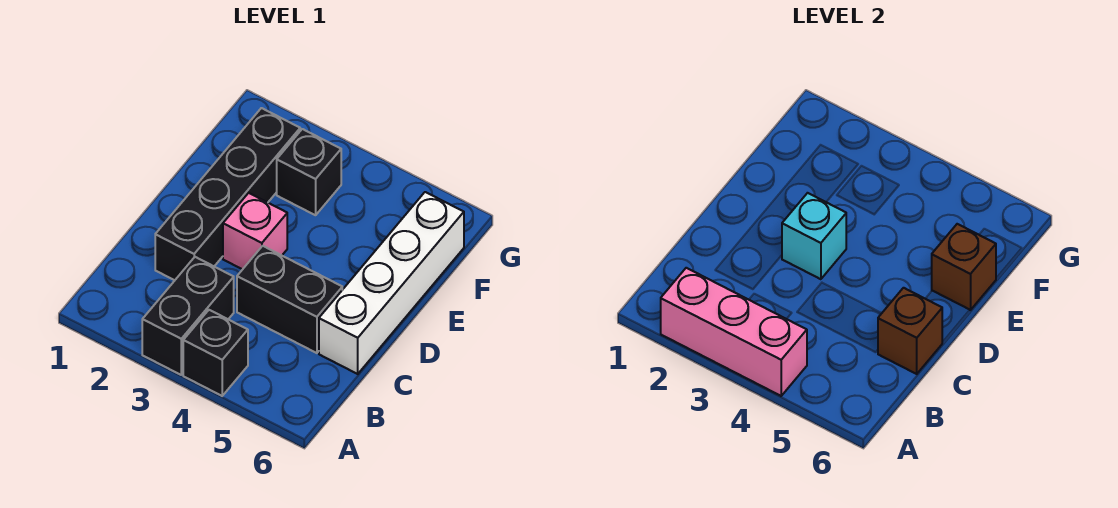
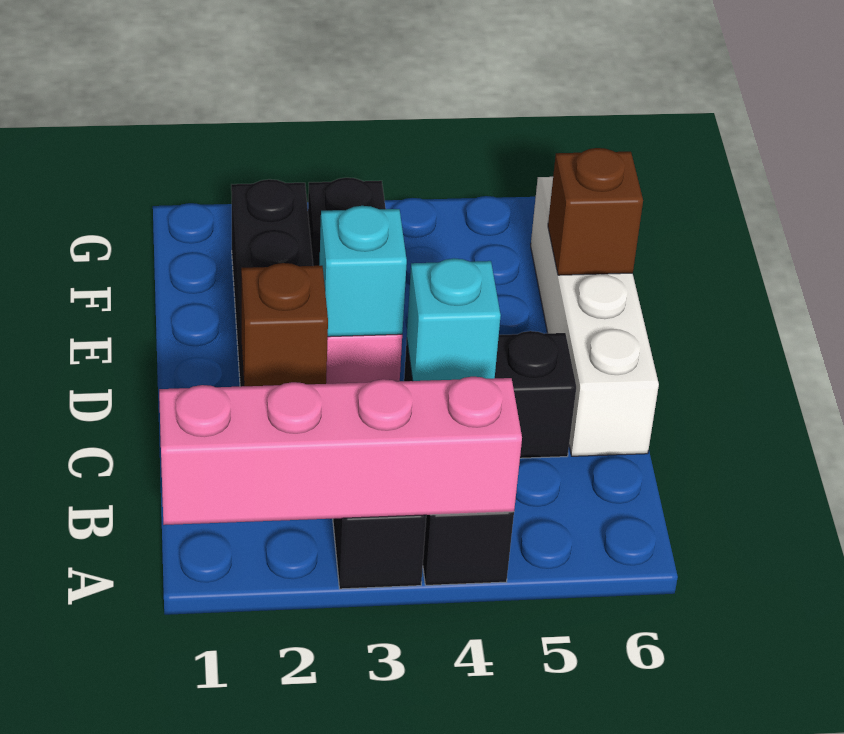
pink 1x3 brick [661,268,807,396] -> pink 1x4 brick [159,377,522,525]
none -> cyan 1x1 brick [407,258,501,381]
brown 1x1 brick [878,288,942,374] -> brown 1x1 brick moved to [241,263,328,386]

